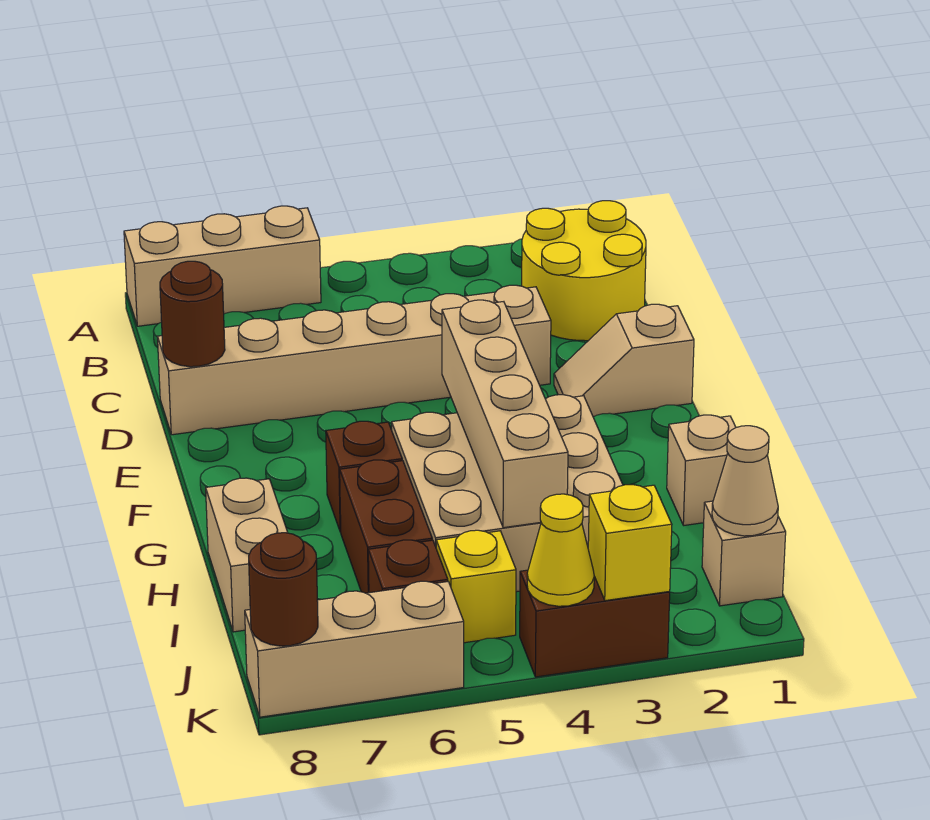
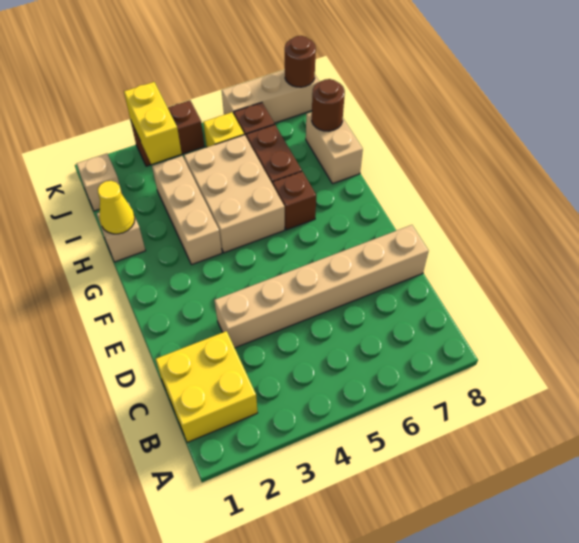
tan 1x3 brick [124,206,321,326] -> none
yellow 2x2 round brick [522,201,646,341] -> yellow 2x2 brick [156,331,258,442]
brown 1x1 round brick [160,261,225,367] -> brown 1x1 round brick moved to [312,79,345,131]
tan 1x2 slope [554,304,694,417] -> none
tan 1x4 brick [442,300,568,528] -> none
tan 1x1 cone [712,426,778,536] -> none
yellow 1x1 brick [588,485,672,601] -> yellow 1x2 brick [124,82,182,164]
yellow 1x1 cone [527,494,594,606] -> yellow 1x1 cone moved to [98,181,135,234]

